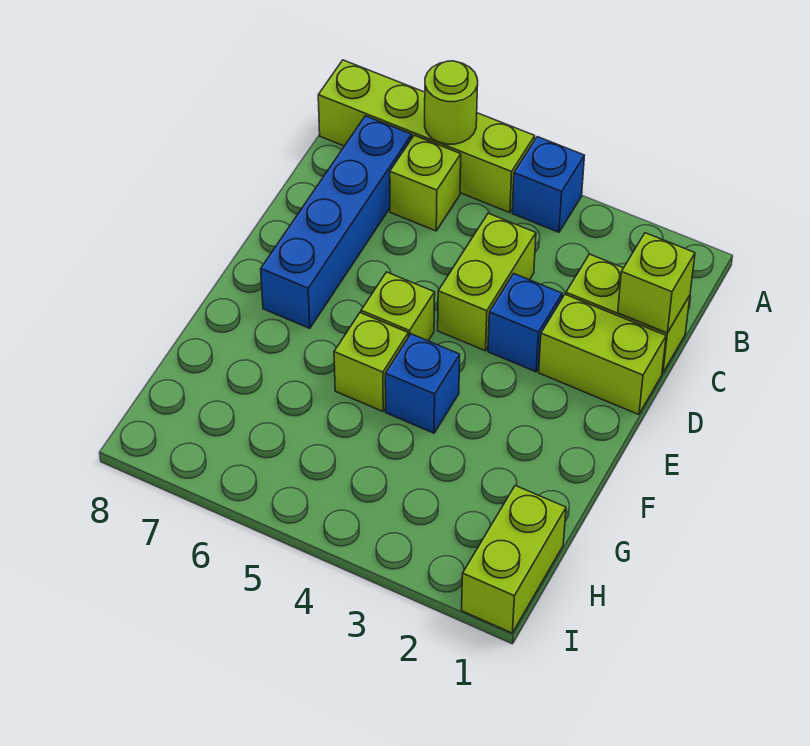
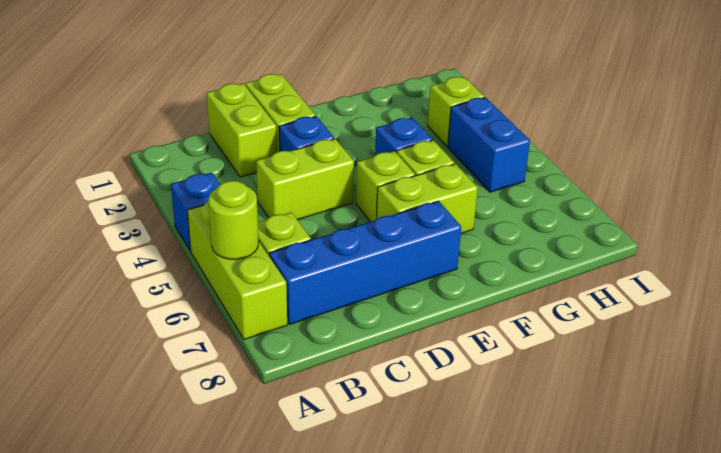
lime 1x4 brick [318,60,535,213] -> lime 1x3 brick [187,202,287,340]
lime 1x1 brick [618,233,695,333] -> lime 1x1 brick moved to [428,77,484,146]
lime 1x2 brick [462,486,566,633] -> lime 1x2 brick moved to [377,164,478,233]
none -> blue 1x2 brick [448,97,530,192]

